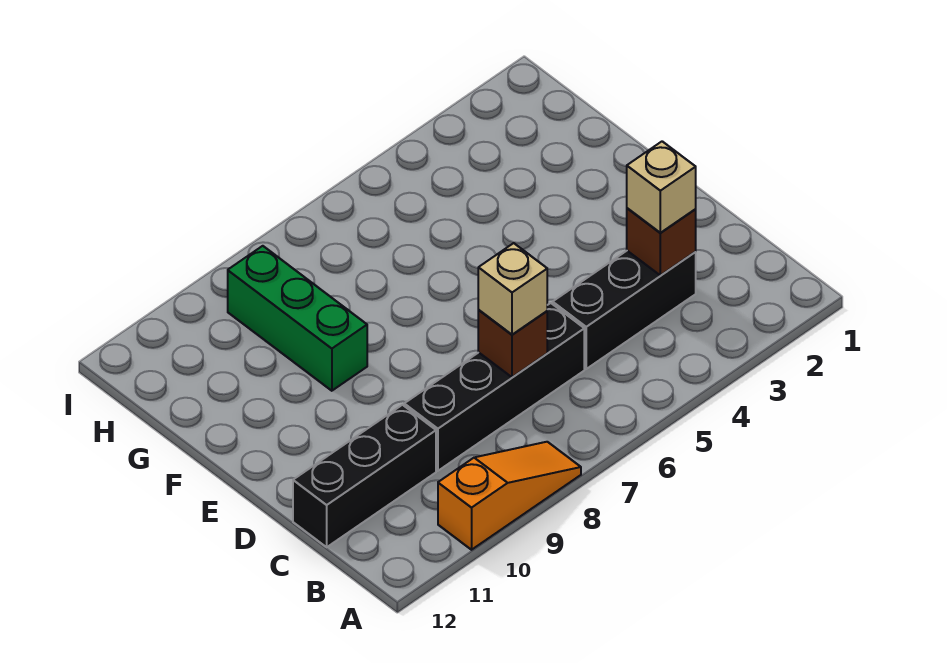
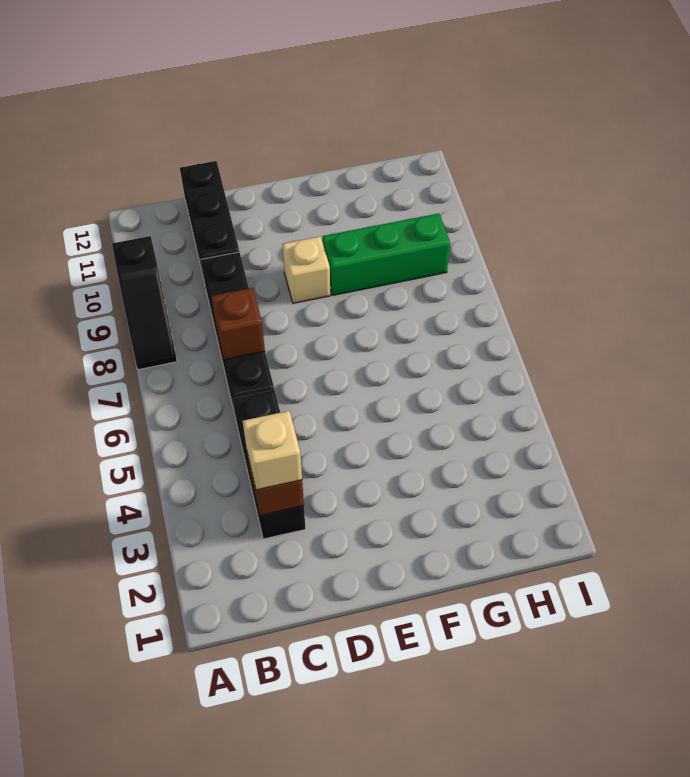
orange 1x3 slope [438,442,581,550] -> black 1x3 slope [112,236,177,370]
tan 1x1 brick [478,243,547,335] -> tan 1x1 brick moved to [282,237,330,303]

